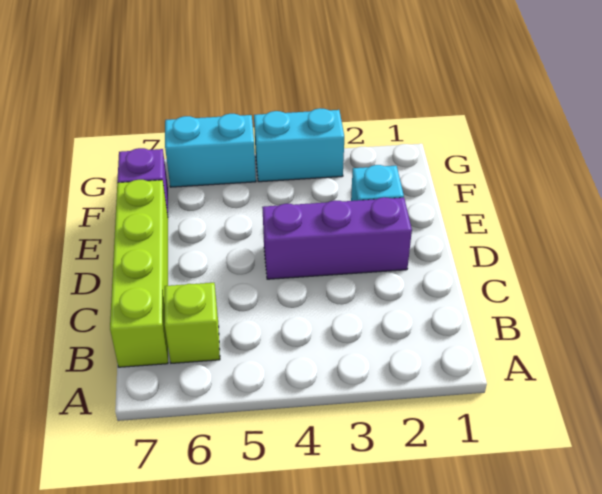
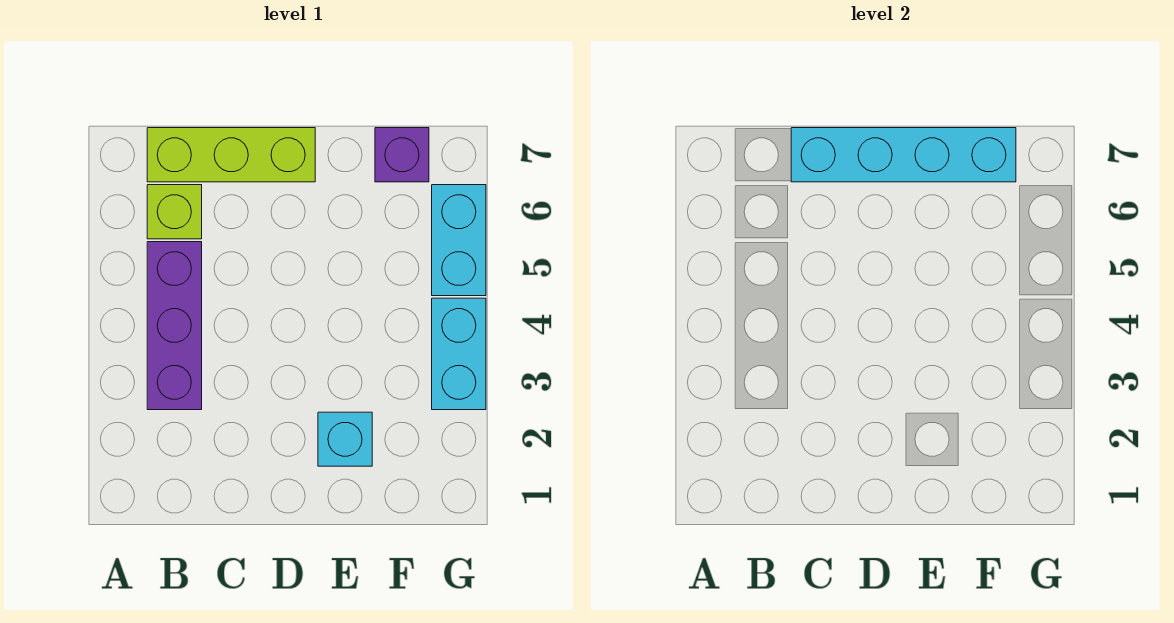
lime 1x4 brick [110,180,168,367] -> lime 1x3 brick [147,128,315,182]
none -> cyan 1x4 brick [791,128,1016,182]
purple 1x3 brick [262,197,412,279] -> purple 1x3 brick moved to [147,242,202,410]

